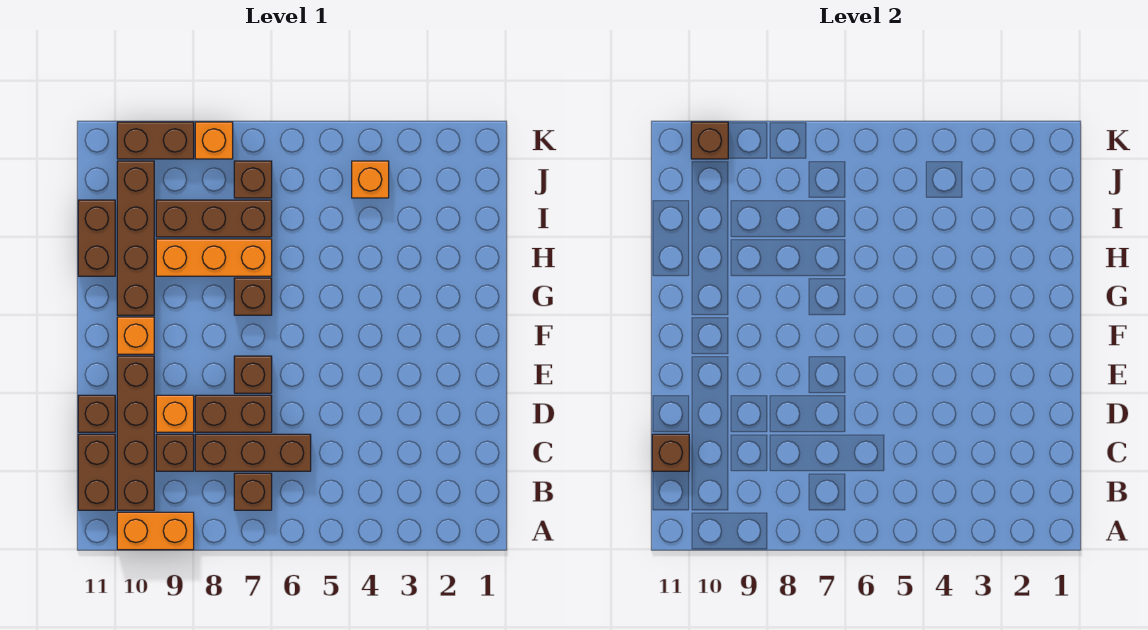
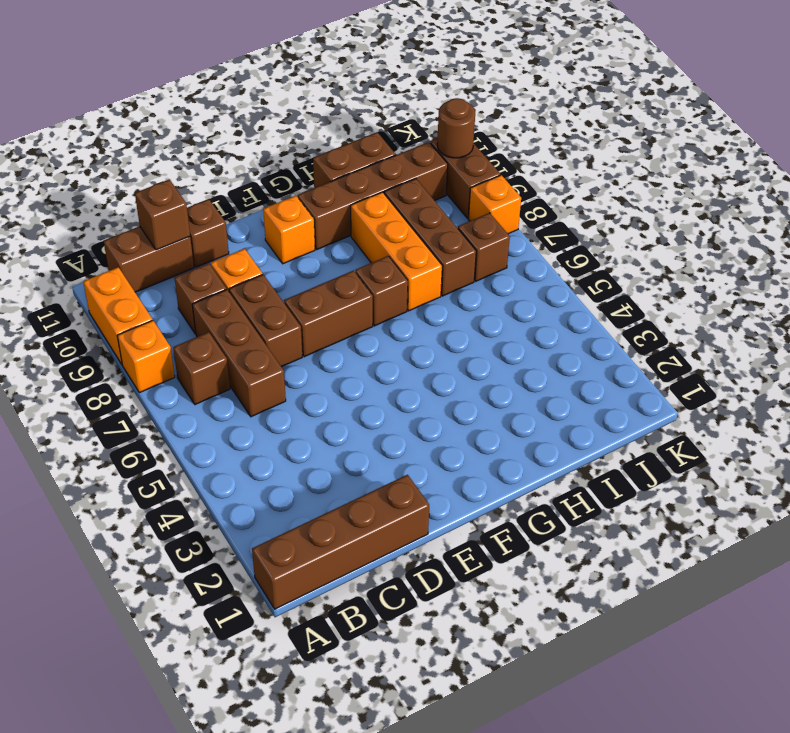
brown 1x4 brick [117,356,154,510] -> brown 1x4 brick moved to [252,475,429,609]
brown 1x1 brick [234,356,272,393] -> brown 1x2 brick [284,271,373,357]
orange 1x1 brick [352,161,389,198] -> orange 1x1 brick moved to [117,321,175,393]
brown 1x1 brick [691,122,728,159] -> brown 1x1 round brick [437,98,475,158]

